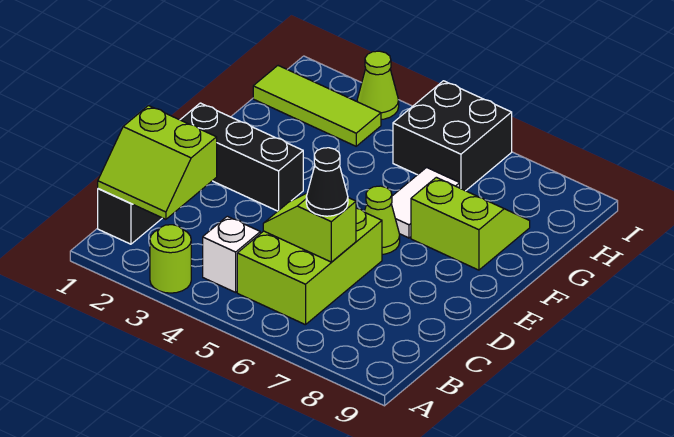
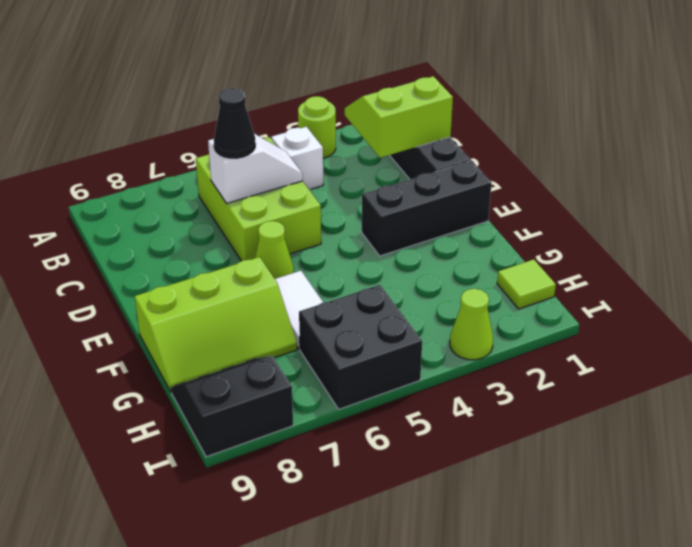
lime 1x2 slope [263,193,356,262] -> white 1x2 slope [208,134,303,203]
lime 2x2 slope [411,177,530,270] -> lime 2x3 slope [135,257,297,393]
lime 1x3 tile [253,66,381,146] -> lime 1x1 tile [497,259,556,309]
none -> black 2x2 slope [171,356,293,457]

